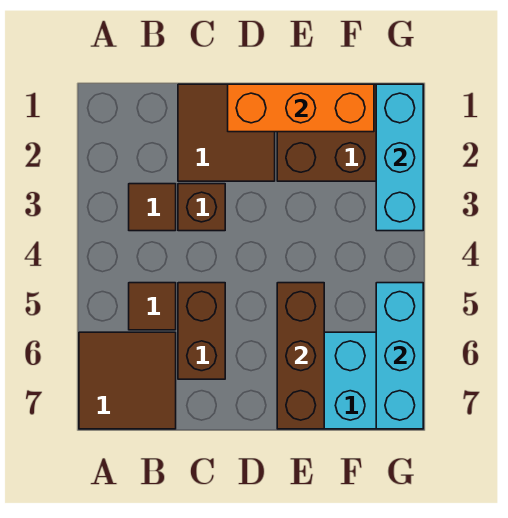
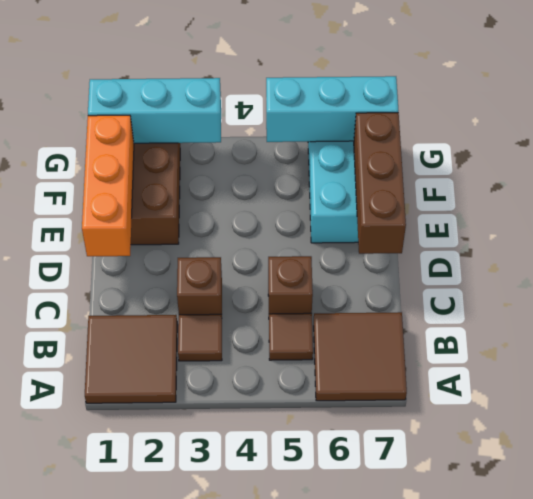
brown 2x2 tile [178,84,275,181] -> brown 2x2 tile moved to [85,315,177,403]
brown 1x2 brick [178,283,225,379] -> brown 1x1 brick [268,256,313,314]
brown 1x3 brick [277,283,324,429] -> brown 1x3 brick turned to [354,113,406,254]

